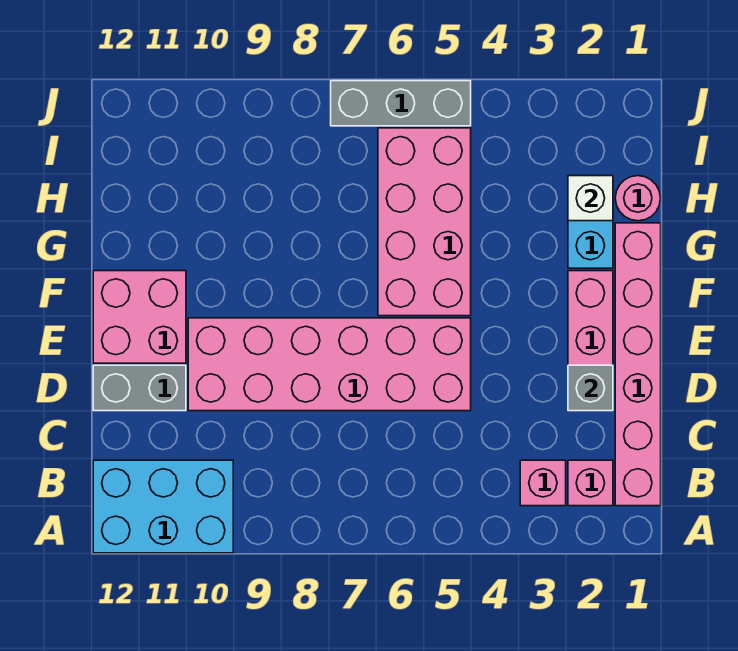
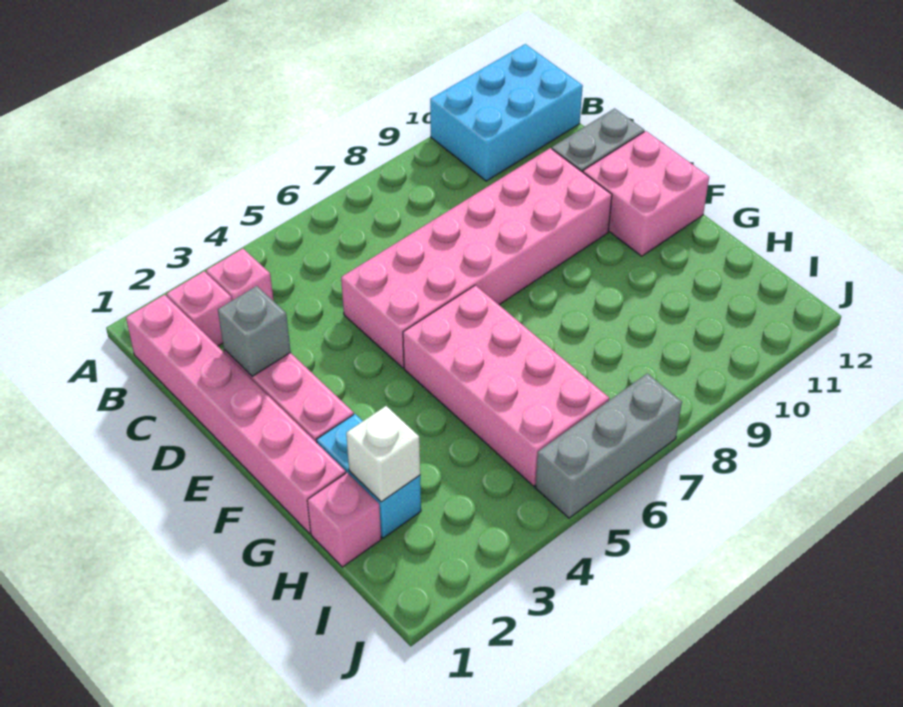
pink 1x1 round brick [615,176,660,221] -> pink 1x1 brick [307,473,381,567]

